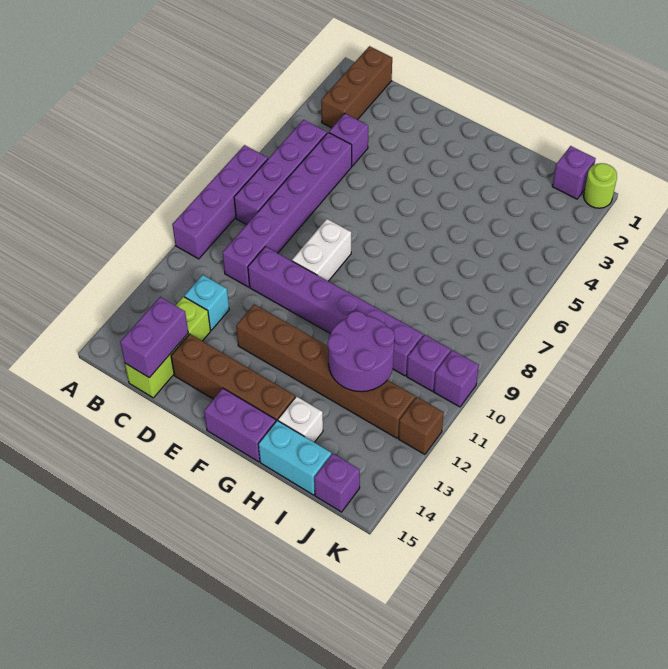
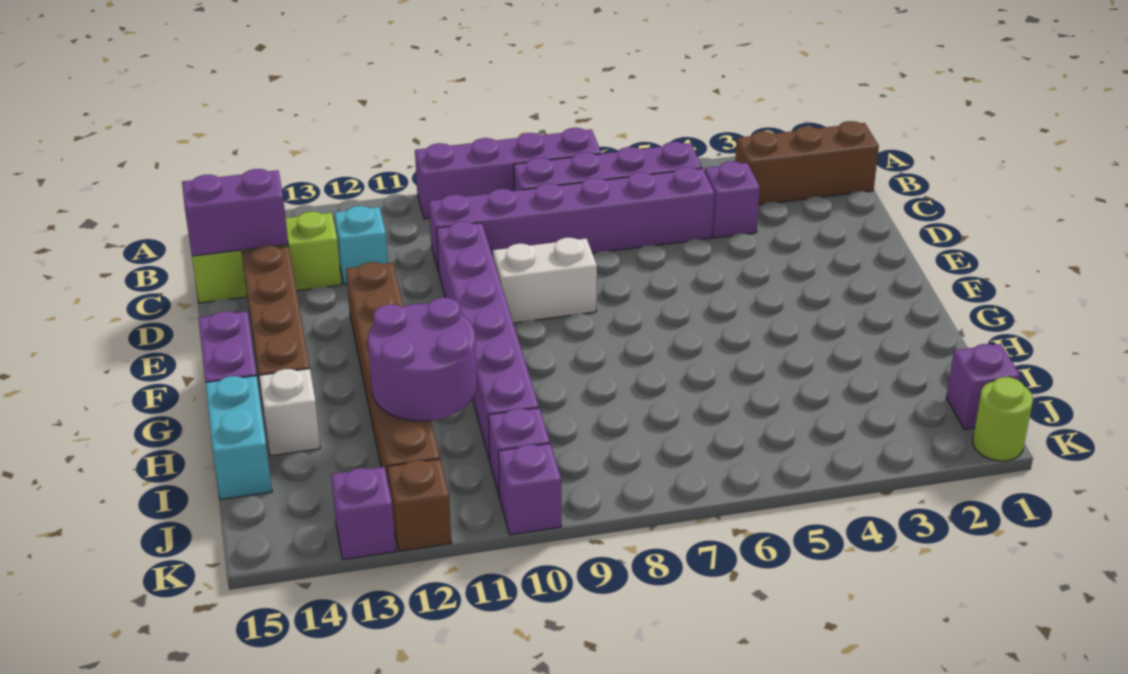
purple 1x1 brick [314,454,360,512] -> purple 1x1 brick moved to [331,467,396,560]

